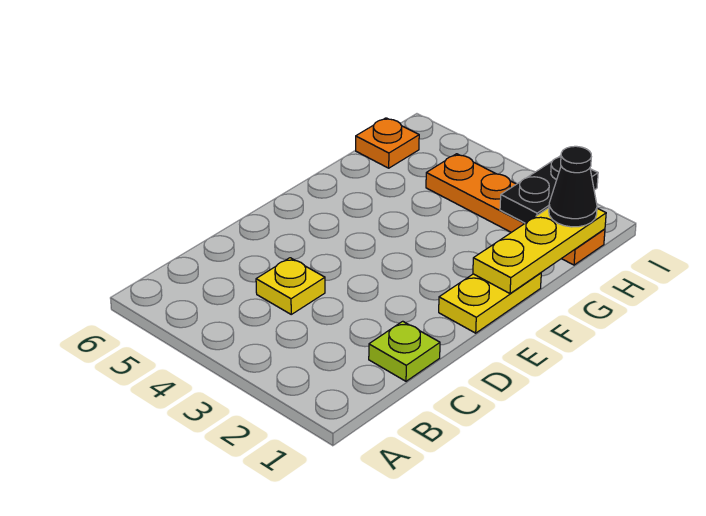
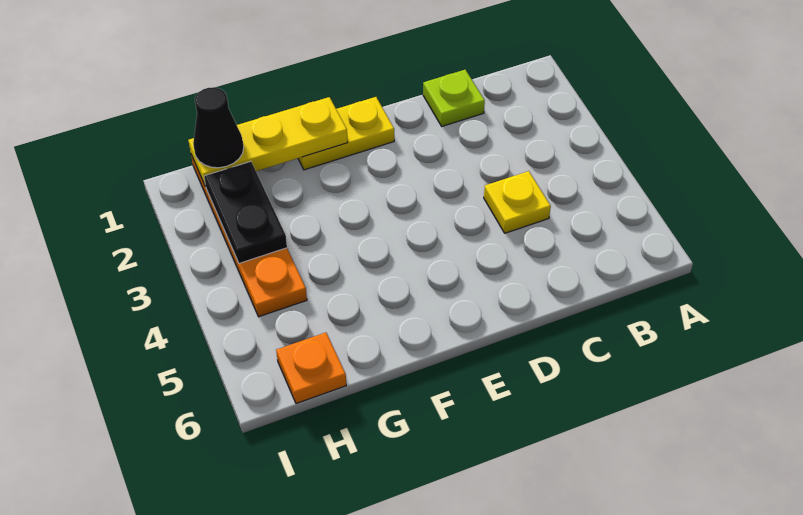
black 1x2 plate [500,156,598,223] -> black 1x2 plate turned to [204,161,287,263]

